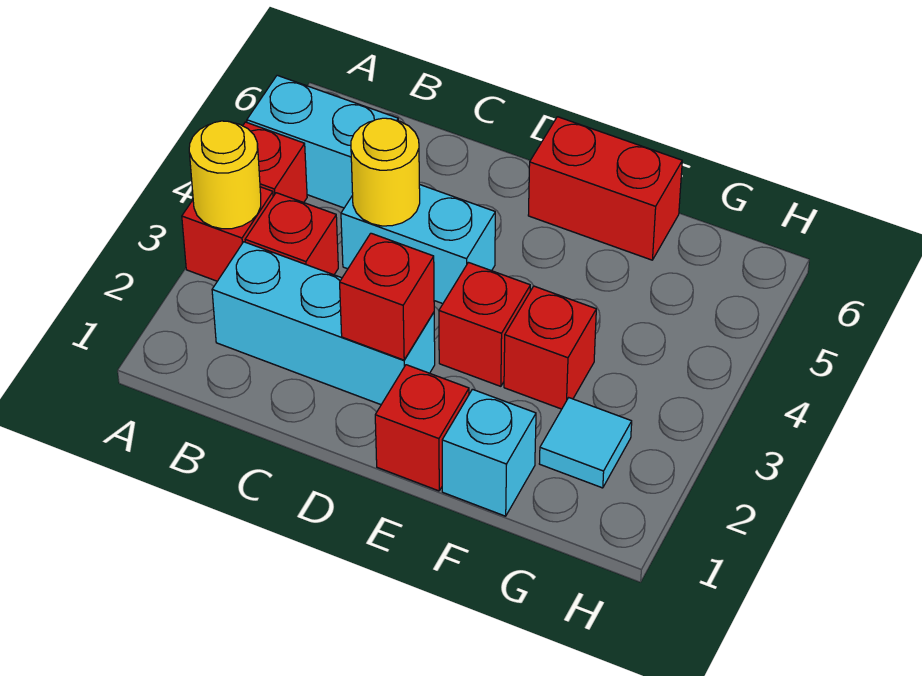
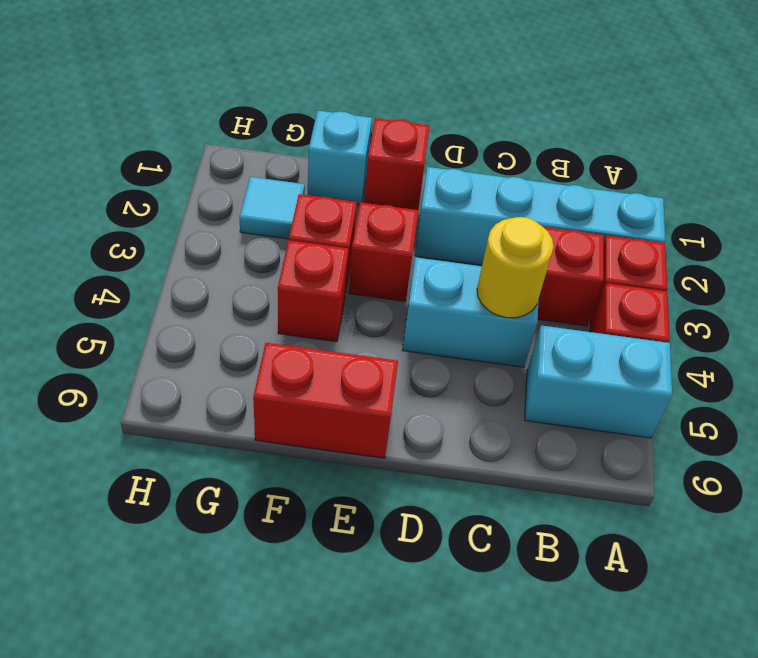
yellow 1x1 round brick [189,121,261,229] -> none
cyan 1x3 brick [212,242,435,405] -> cyan 1x4 brick [415,167,665,265]
red 1x1 brick [340,233,434,360] -> red 1x1 brick moved to [278,240,349,342]

